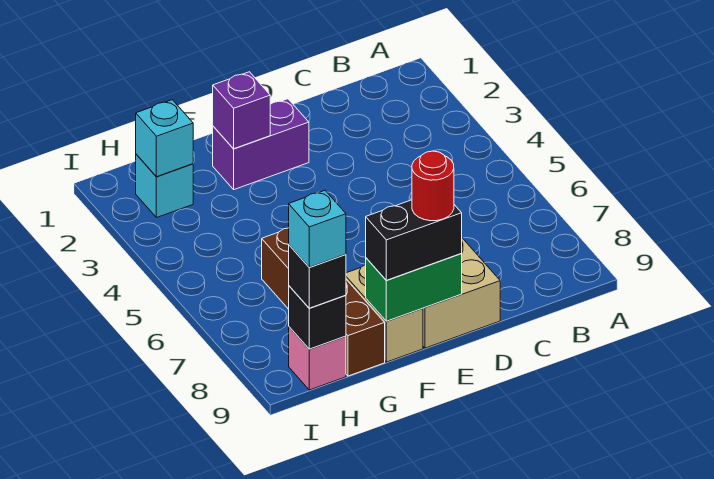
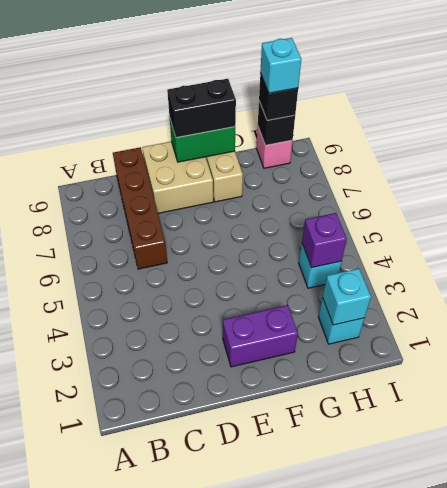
red 1x1 round brick [412,151,454,221] -> none
purple 1x1 brick [213,72,270,149] -> purple 1x1 brick moved to [302,213,347,268]
brown 1x4 brick [262,228,385,376] -> brown 1x4 brick moved to [113,147,167,269]
none -> cyan 1x1 brick [299,244,341,288]

